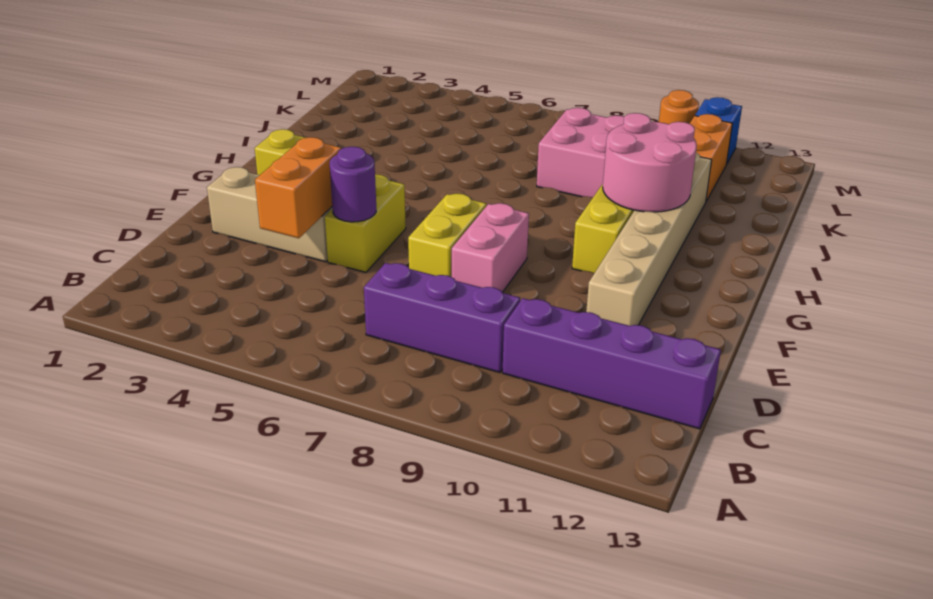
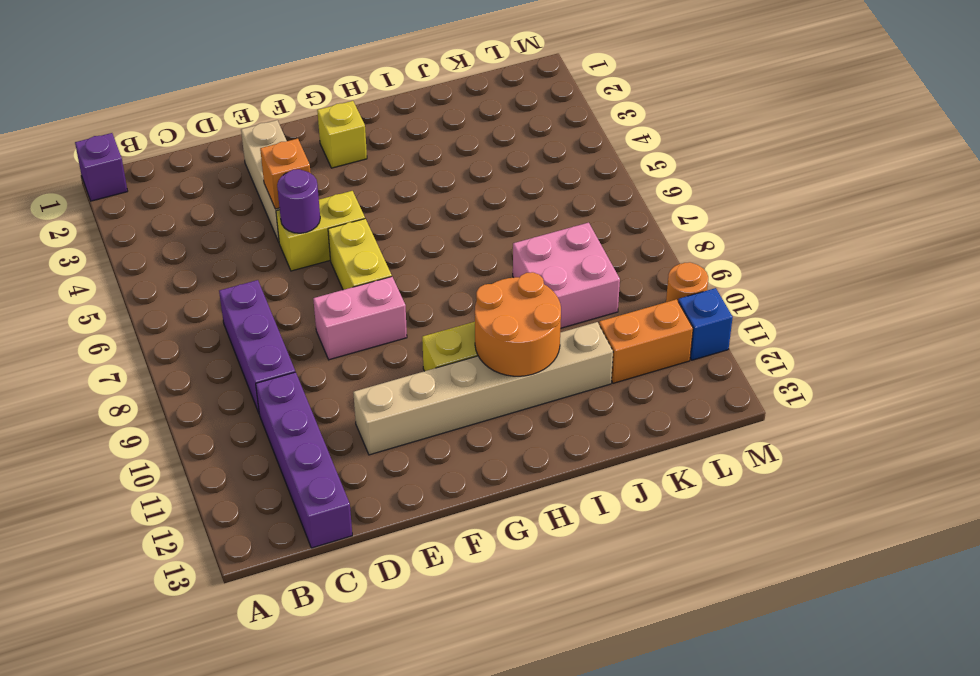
none -> purple 1x1 brick [75,133,128,201]
orange 1x2 brick [255,137,341,238] -> orange 1x1 brick [260,139,311,209]
yellow 1x2 brick [408,193,486,277] -> yellow 1x2 brick turned to [328,219,392,290]
pink 2x2 round brick [603,113,697,212] -> orange 2x2 round brick [475,272,561,376]

